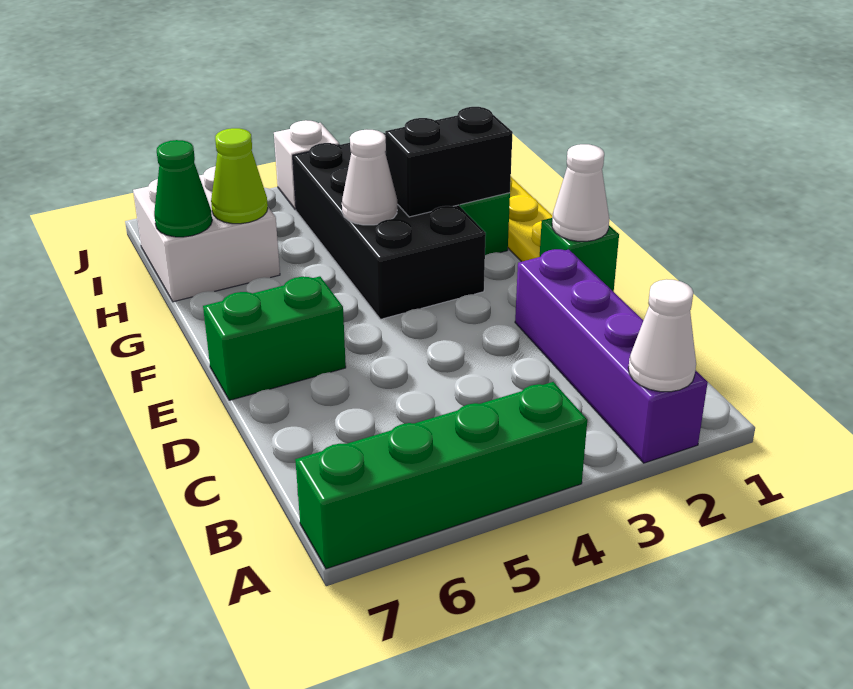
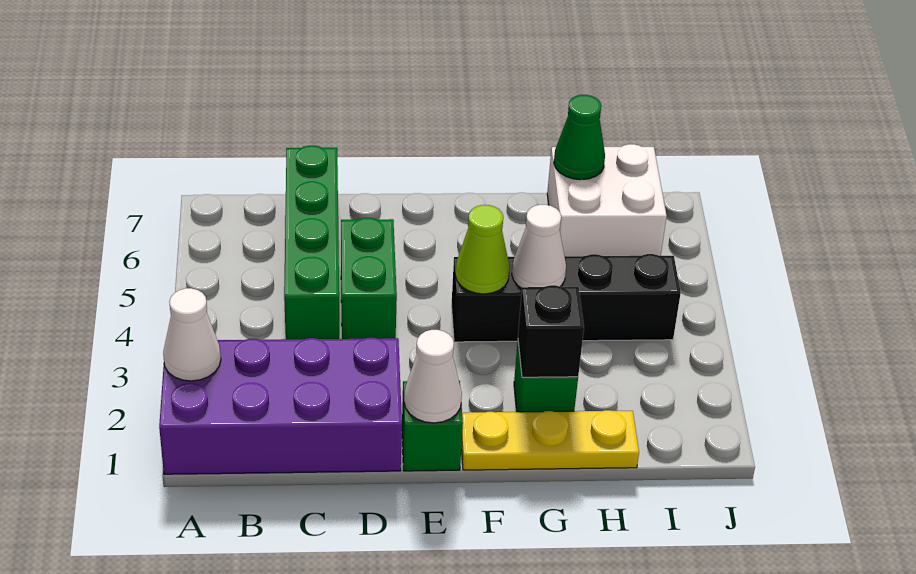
purple 1x4 brick [515,249,708,463] -> purple 2x4 brick [159,338,402,474]
green 1x4 brick [295,382,587,569] -> green 1x4 brick moved to [284,146,339,339]
green 1x2 brick [203,276,346,400] -> green 1x2 brick moved to [341,218,397,339]
black 2x4 brick [293,133,486,319] -> black 1x4 brick [452,254,681,342]
black 1x2 brick [385,107,513,217] -> black 1x1 brick [518,285,584,377]
lime 1x1 cone [211,128,268,224] -> lime 1x1 cone moved to [455,205,510,294]
white 1x1 brick [274,120,339,210] -> none

